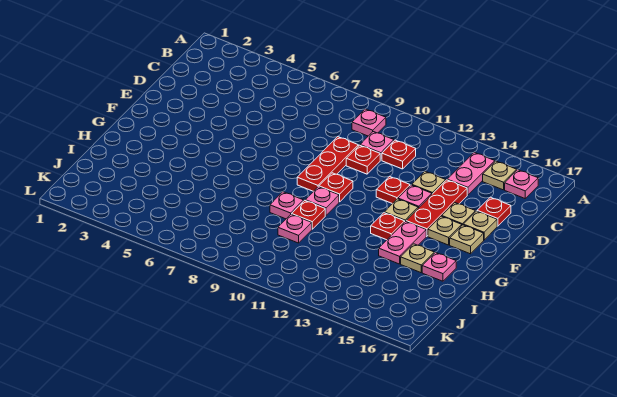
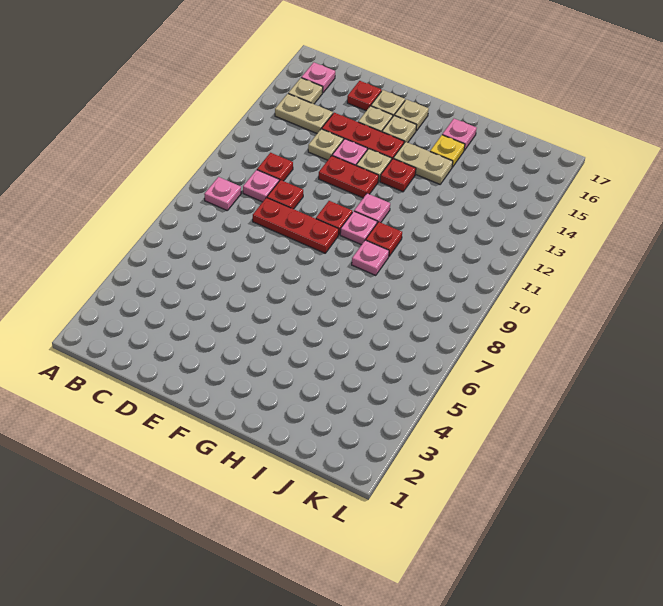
pink 1x2 plate [447,152,495,195] -> tan 1x2 plate [275,94,333,133]
red 1x1 plate [376,176,410,204] -> red 1x2 plate [319,156,379,198]
pink 1x2 plate [379,221,426,264] -> tan 1x2 plate [393,142,453,184]
tan 1x1 plate [401,244,434,273] -> yellow 1x1 plate [430,135,465,167]
pink 1x1 plate [278,214,312,243] -> pink 1x1 plate moved to [354,193,390,223]

